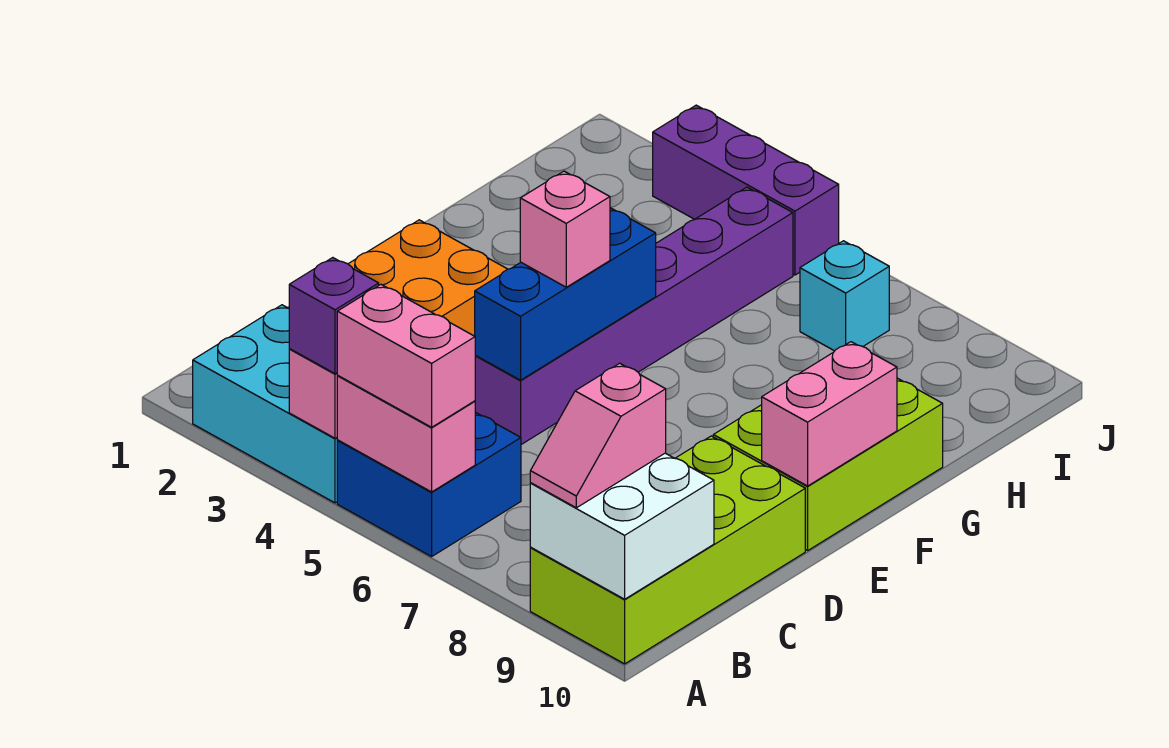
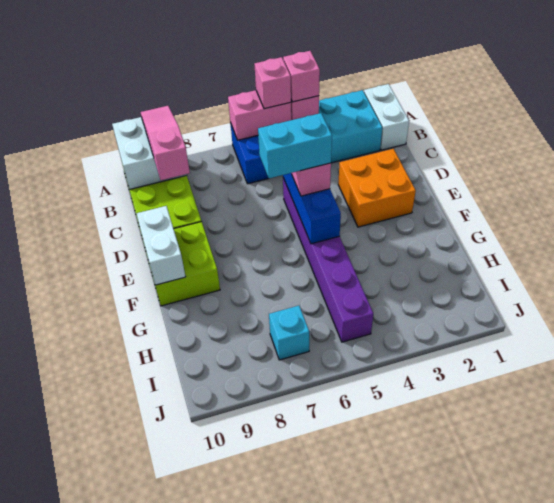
none -> white 1x2 brick [364,84,409,150]
purple 1x1 brick [289,258,379,374] -> pink 1x1 brick [283,51,320,102]
pink 1x2 brick [337,285,475,427] -> pink 1x1 brick [254,57,291,109]
pink 1x2 slope [530,363,666,508] -> pink 1x3 slope [141,106,190,180]
none -> cyan 1x2 brick [258,113,332,178]
lime 2x3 brick [713,378,943,551] -> lime 2x2 brick [147,222,220,306]
pink 1x2 brick [762,342,897,486] -> white 1x2 brick [136,206,186,285]
purple 1x3 brick [653,105,839,275] -> none

